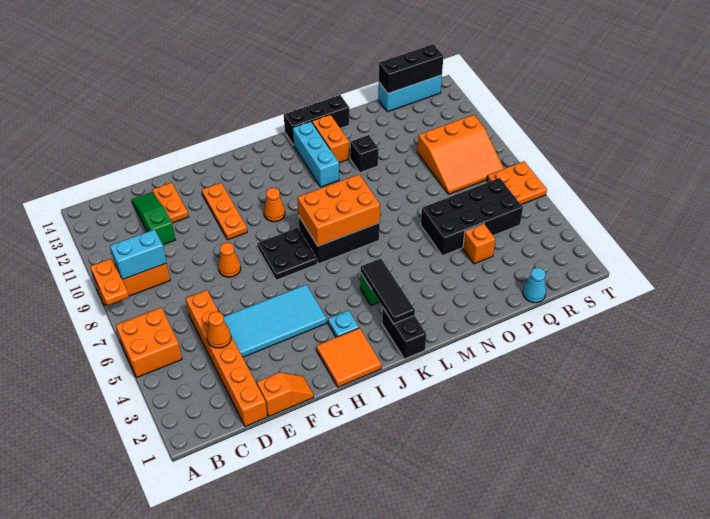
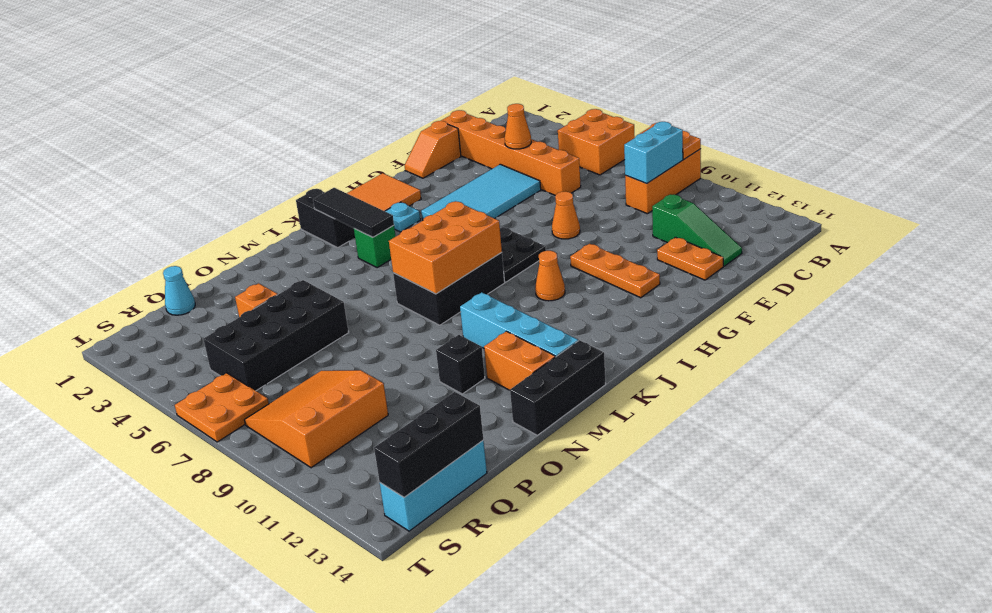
cyan 1x3 brick [293,121,339,187] -> cyan 1x4 brick [460,292,578,357]

